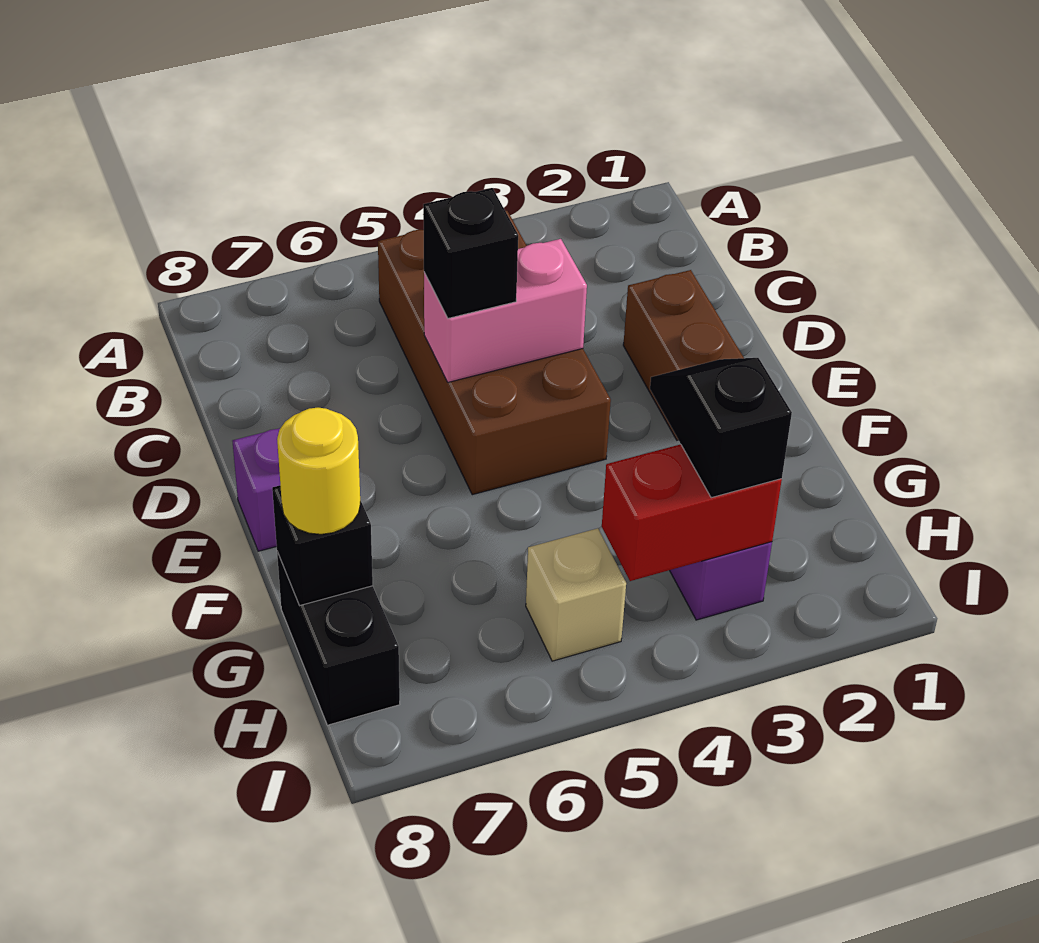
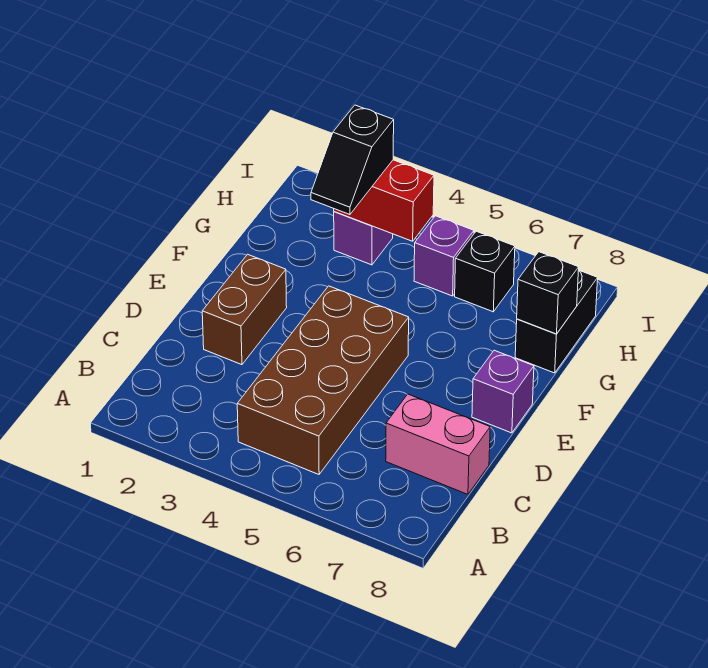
pink 1x2 brick [424,239,587,382] -> pink 1x2 brick moved to [386,394,490,494]
black 1x1 brick [423,188,518,318] -> black 1x1 brick moved to [455,231,515,312]
yellow 1x1 round brick [277,408,360,534] -> none
tan 1x1 brick [526,528,626,661] -> purple 1x1 brick [414,216,474,296]

